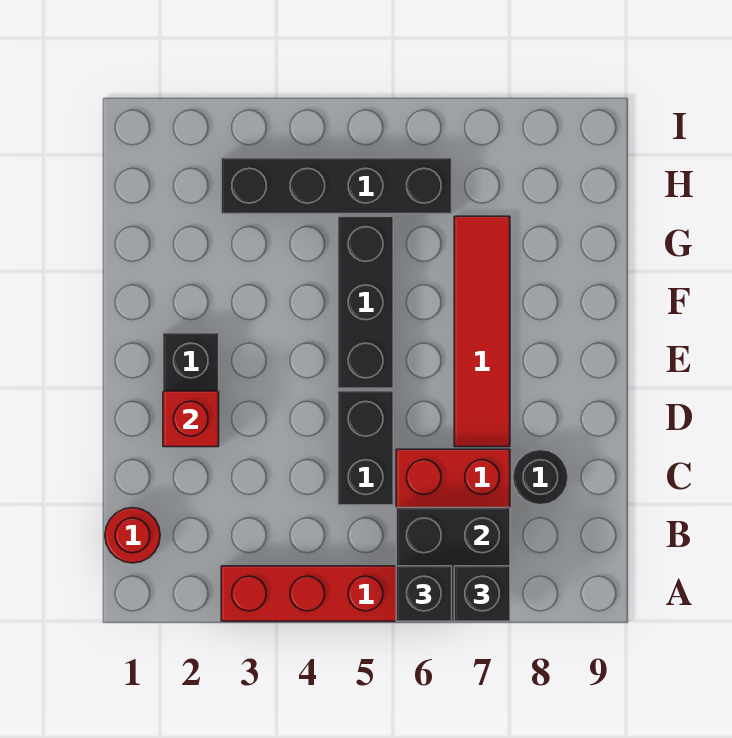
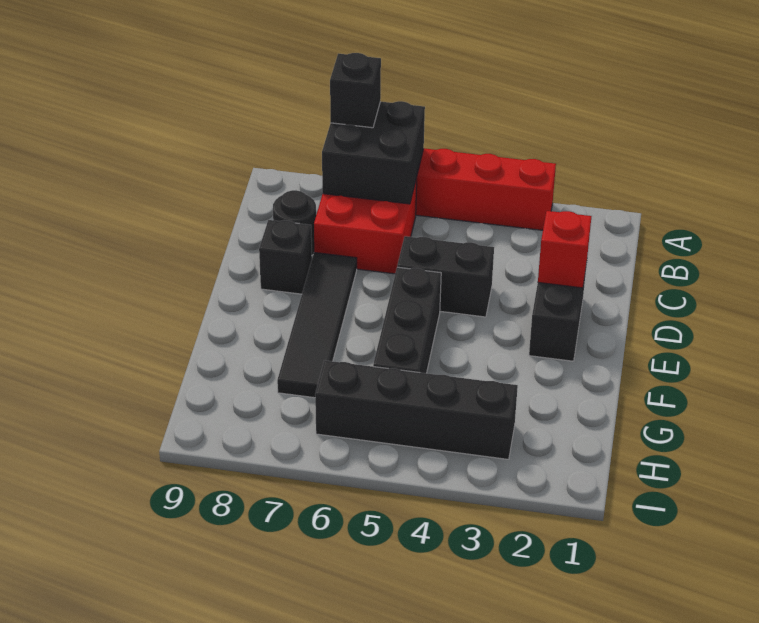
black 1x1 brick [396,566,452,621] -> black 1x1 brick moved to [259,220,312,294]
red 1x1 round brick [105,508,160,563] -> none
black 1x2 brick [338,391,393,505] -> black 1x2 brick turned to [397,236,494,317]
red 1x4 tile [454,216,510,447] -> black 1x4 tile [277,253,357,398]

